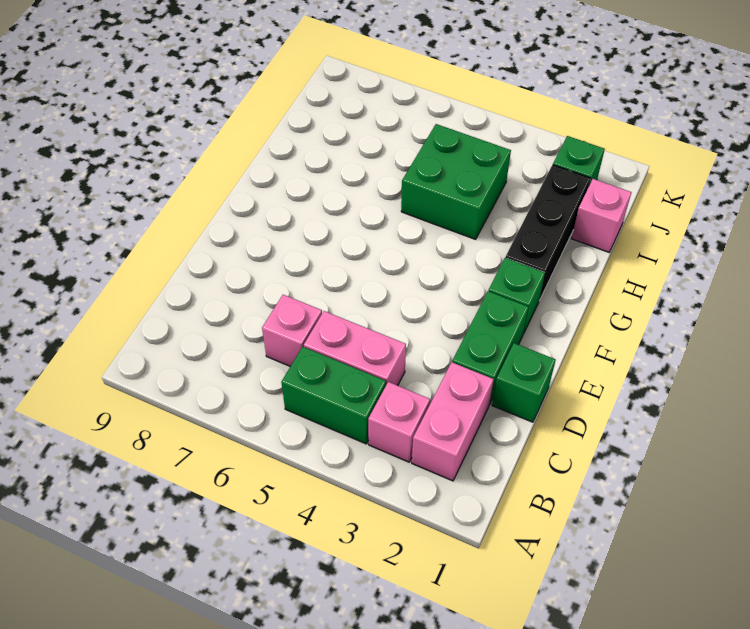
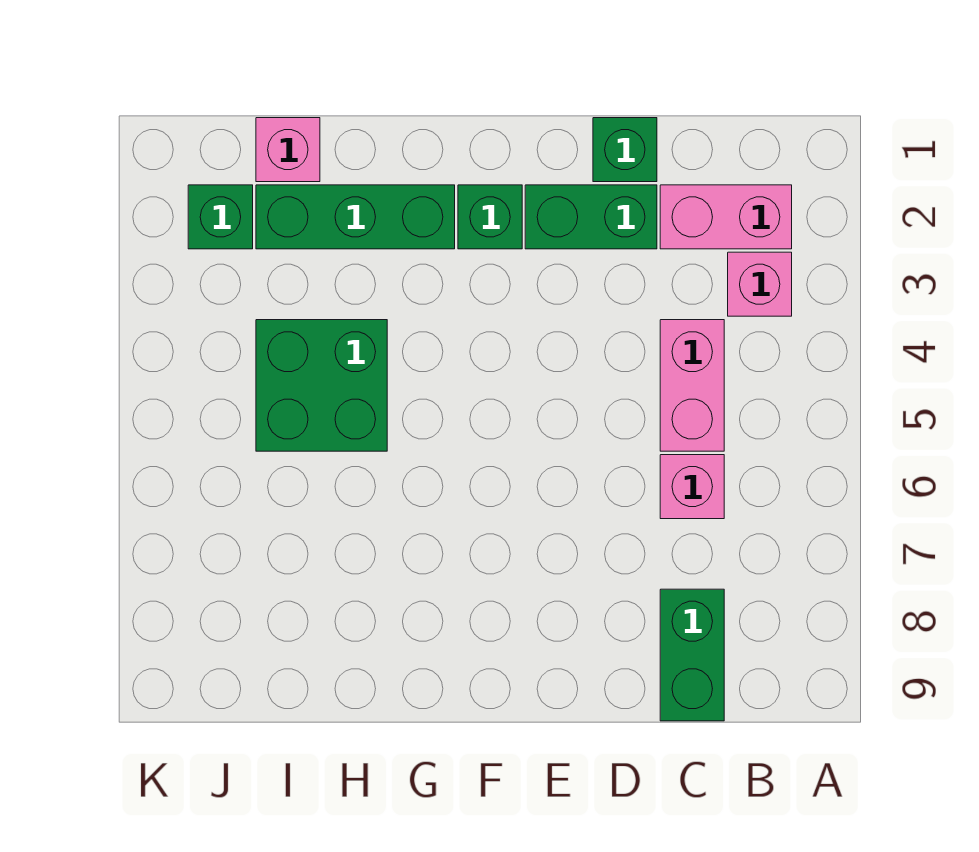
green 1x2 brick [281,347,386,444] -> green 1x2 brick moved to [660,589,724,721]
black 1x3 brick [506,165,591,301] -> green 1x3 brick [256,185,455,249]

